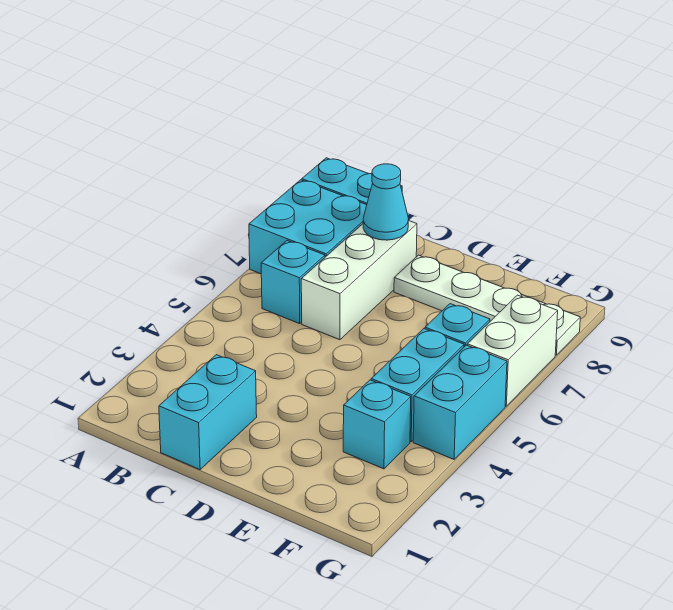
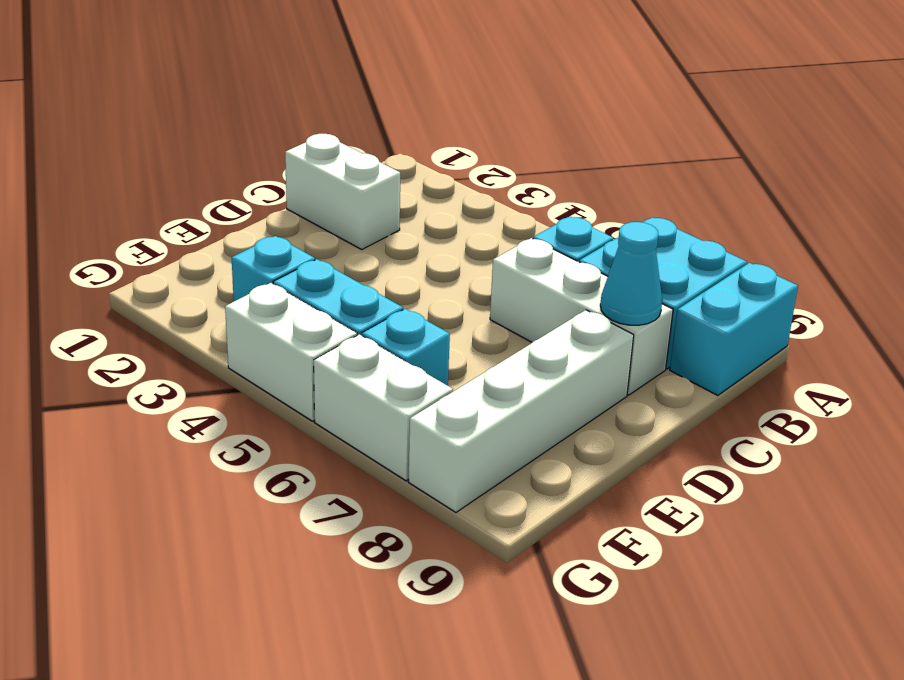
cyan 1x2 brick [159,355,257,469] -> white 1x2 brick [285,134,400,249]
white 1x4 plate [394,255,580,355] -> white 1x4 brick [408,310,634,512]
cyan 1x2 brick [413,345,507,459] -> white 1x2 brick [225,283,357,421]

